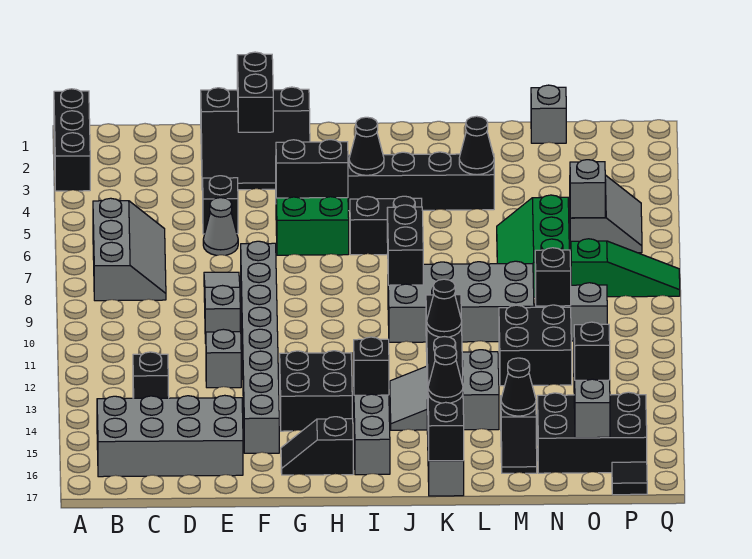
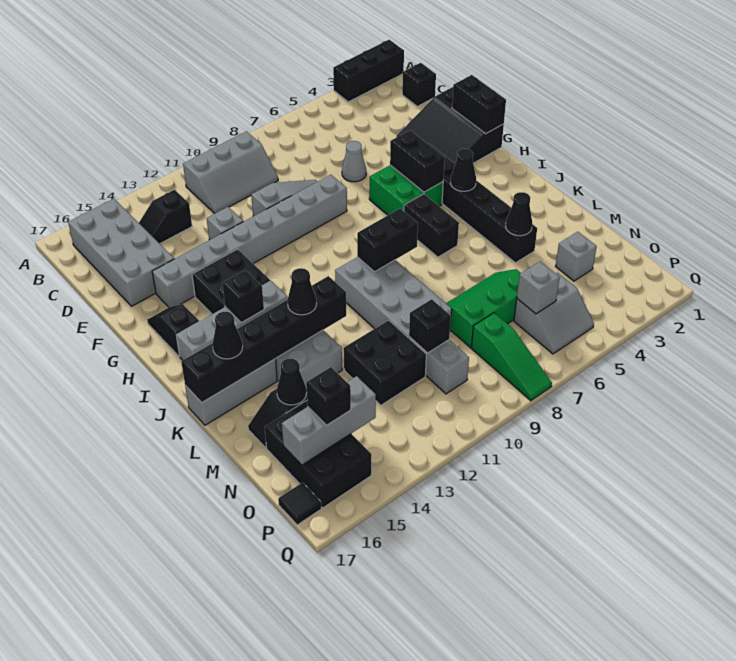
grey 2x3 slope [93,198,166,301] -> grey 2x3 slope moved to [183,131,278,213]
black 1x1 brick [203,176,238,234] -> black 1x1 brick moved to [402,63,436,106]
black 1x2 brick [237,52,273,132] -> black 1x2 brick turned to [452,75,506,133]
grey 1x1 brick [531,85,566,143] -> grey 1x1 brick moved to [555,232,597,281]

